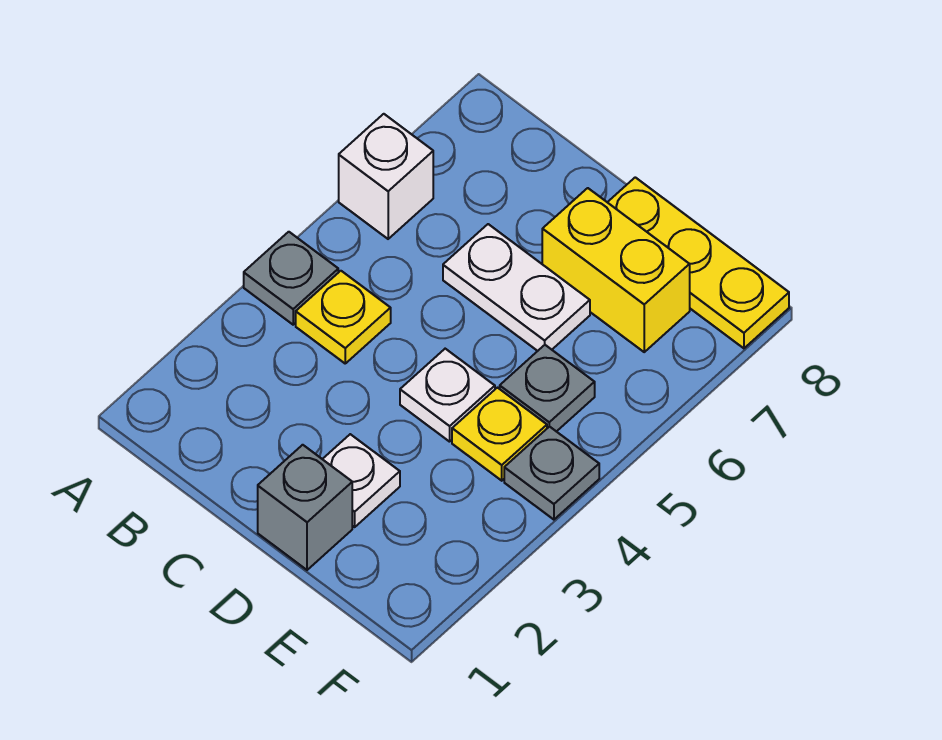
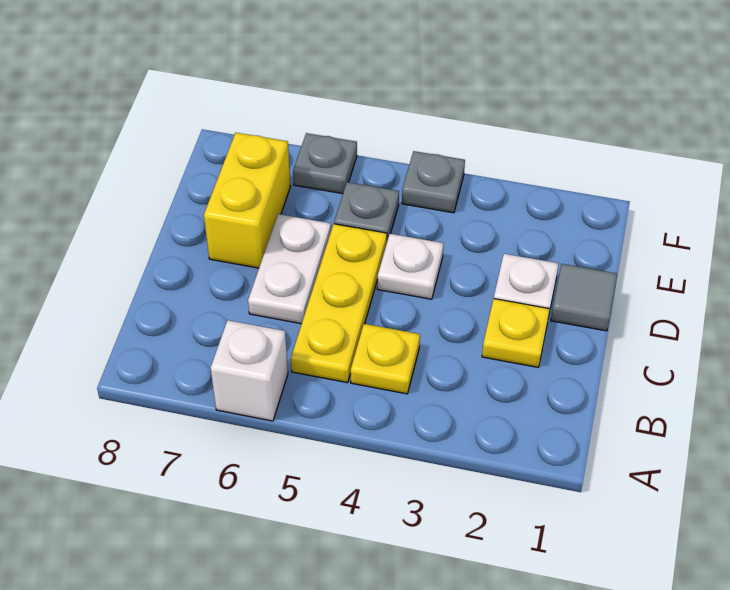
grey 1x1 plate [244,232,338,325] -> grey 1x1 plate moved to [293,133,357,194]
grey 1x1 brick [258,445,352,570] -> grey 1x1 tile [551,264,617,331]
yellow 1x3 plate [607,177,789,348] -> yellow 1x3 plate moved to [291,224,387,383]
yellow 1x1 plate [452,388,547,481] -> yellow 1x1 plate moved to [482,299,550,367]

